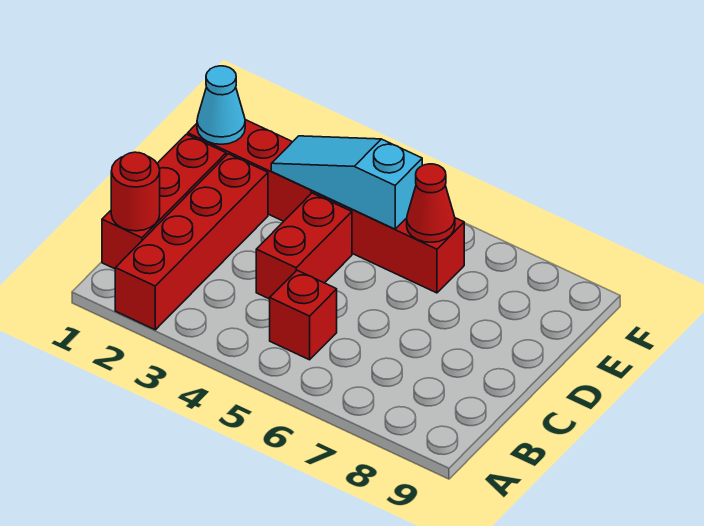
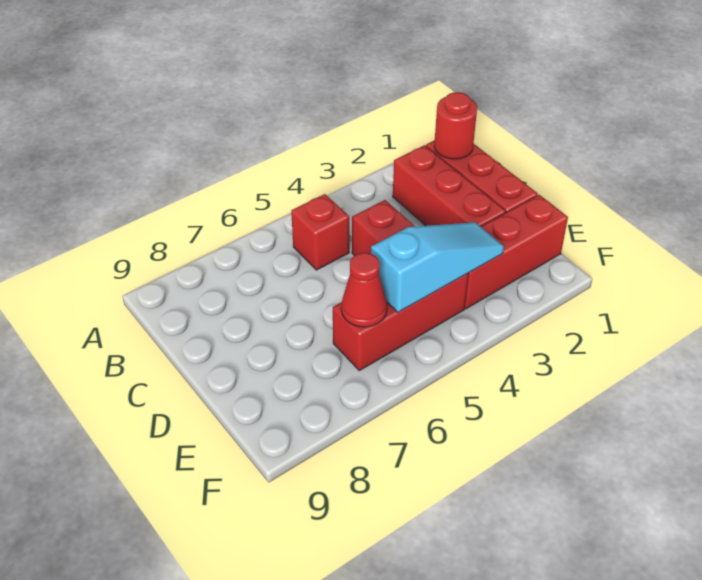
red 1x4 brick [115,154,268,330] -> red 1x3 brick [393,145,506,227]
cyan 1x1 cone [197,66,245,144] -> none

